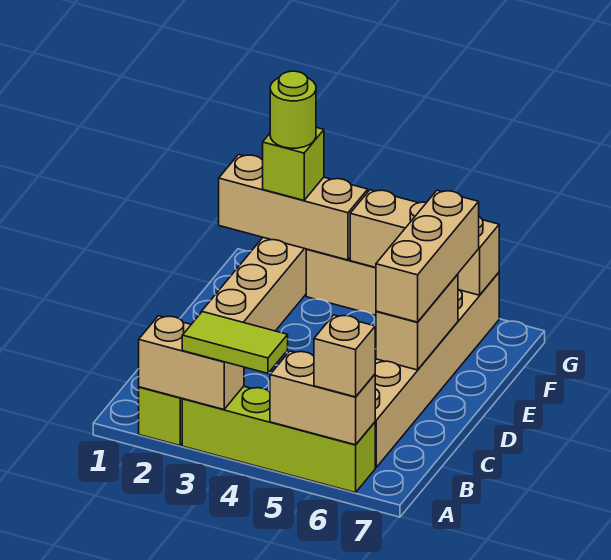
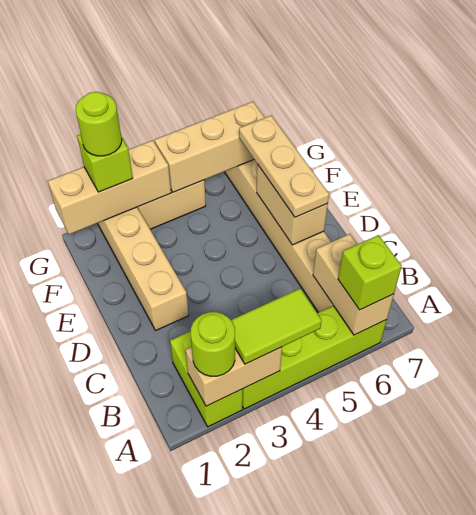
none -> lime 1x1 round brick [191,312,235,376]
tan 1x2 brick [270,351,375,445] -> tan 1x2 brick turned to [313,234,394,335]
tan 1x1 brick [314,315,375,397] -> lime 1x1 brick [338,235,402,310]
tan 1x3 brick [376,190,479,322] -> tan 1x3 plate [239,116,329,217]

